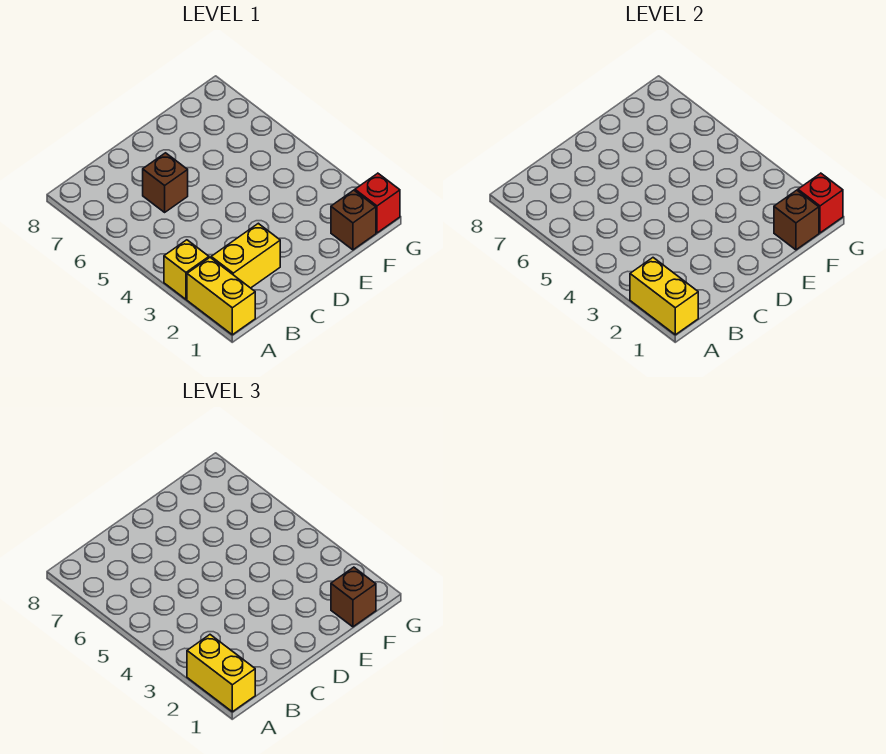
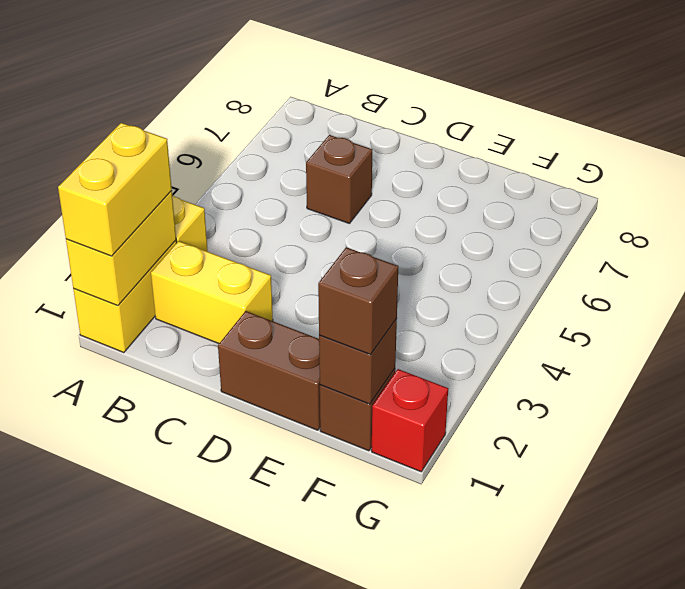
none -> brown 1x2 brick [218,311,320,430]
red 1x1 brick [798,173,843,233] -> none

